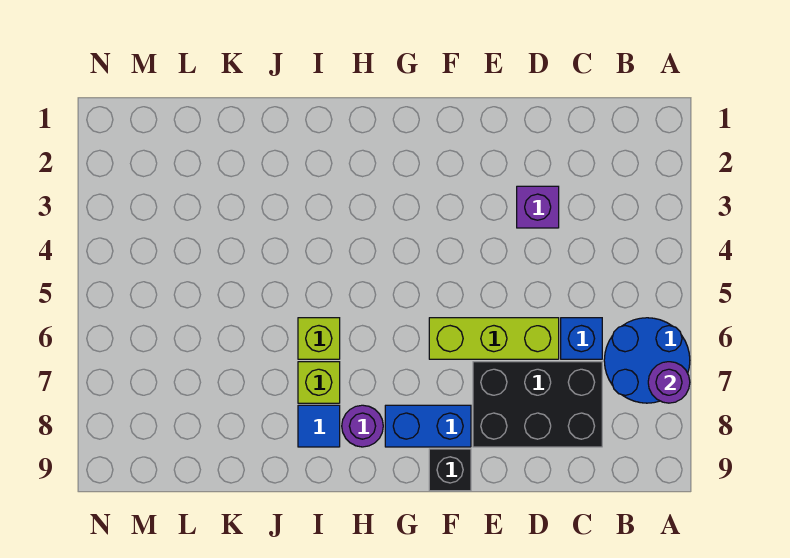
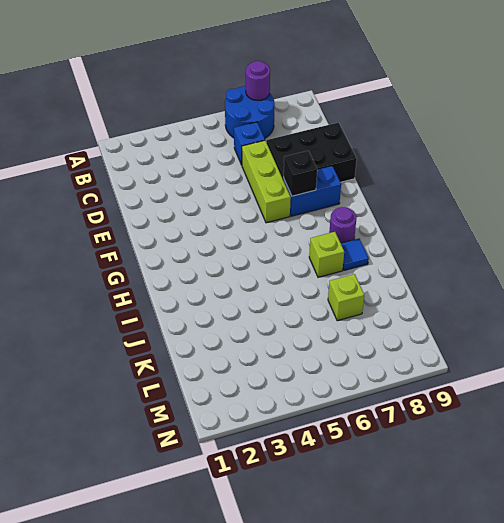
black 2x3 brick [473,362,602,447] -> black 2x3 brick turned to [267,123,357,182]
purple 1x1 brick [517,186,559,228] -> none
blue 1x2 brick [385,405,471,447] -> blue 1x2 brick turned to [283,166,341,216]
black 1x1 brick [429,449,471,491] -> black 1x1 brick moved to [284,151,317,196]
lime 1x1 brick [298,318,340,359] -> lime 1x1 brick moved to [328,274,364,321]

